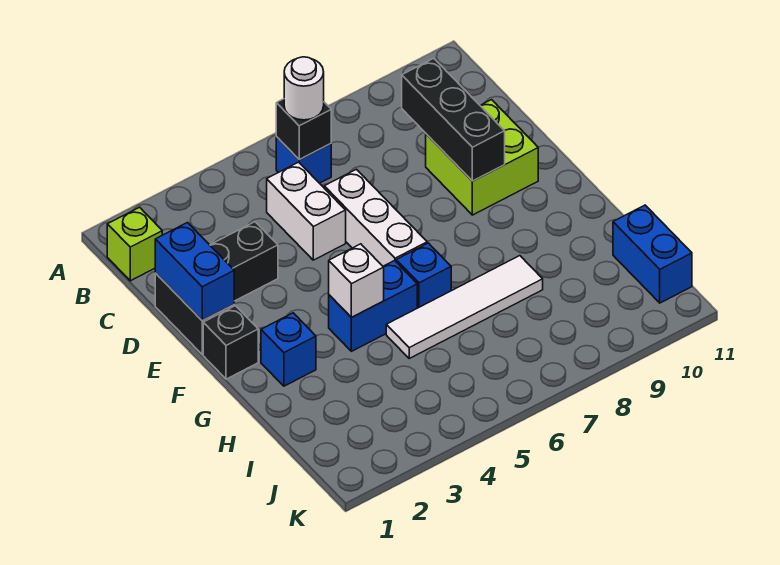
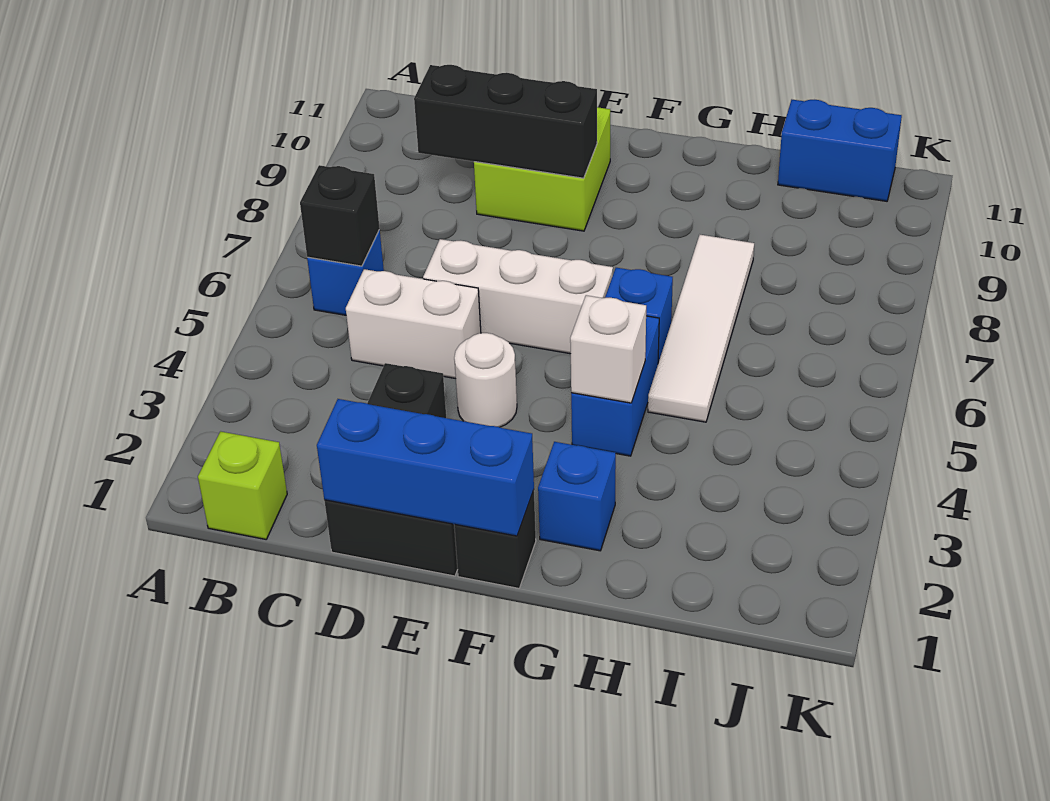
white 1x1 round brick [284,57,324,120] -> white 1x1 round brick moved to [454,333,517,427]
blue 1x2 brick [155,223,234,320] -> blue 1x3 brick [317,399,534,536]

